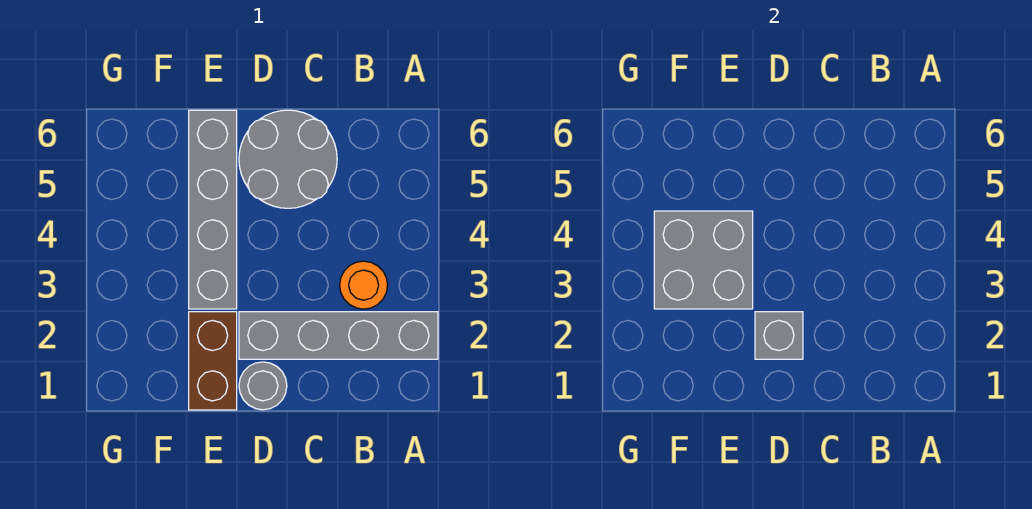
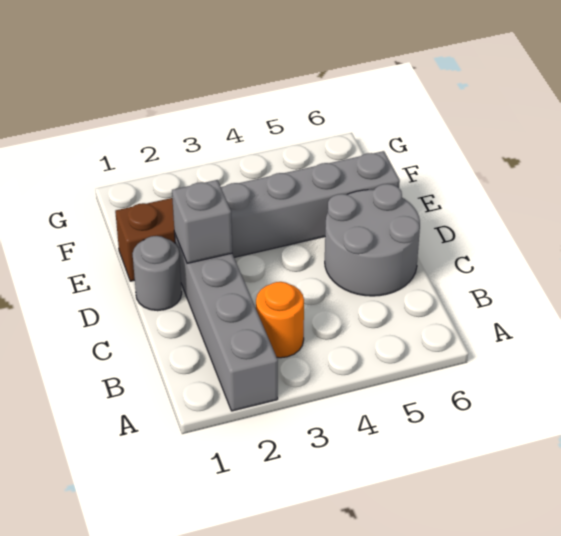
grey 2x2 brick [654,211,753,309] -> none

